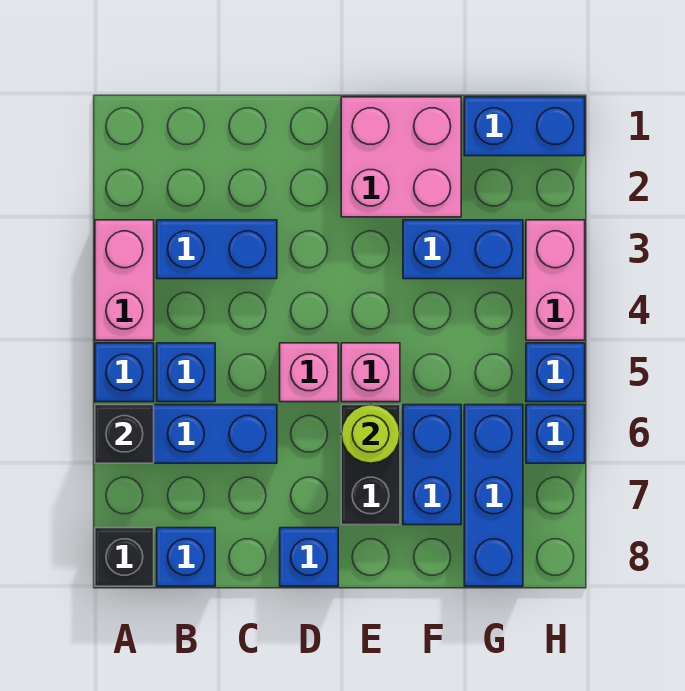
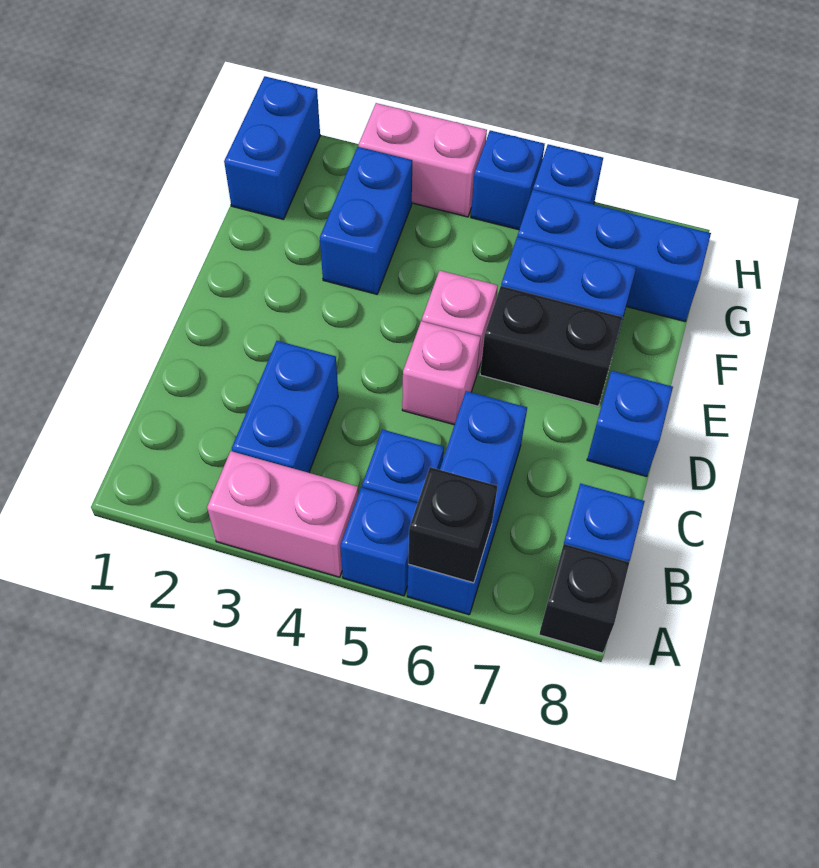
pink 2x2 brick [341,97,461,217] -> none
lime 1x1 round brick [341,405,400,463] -> none

